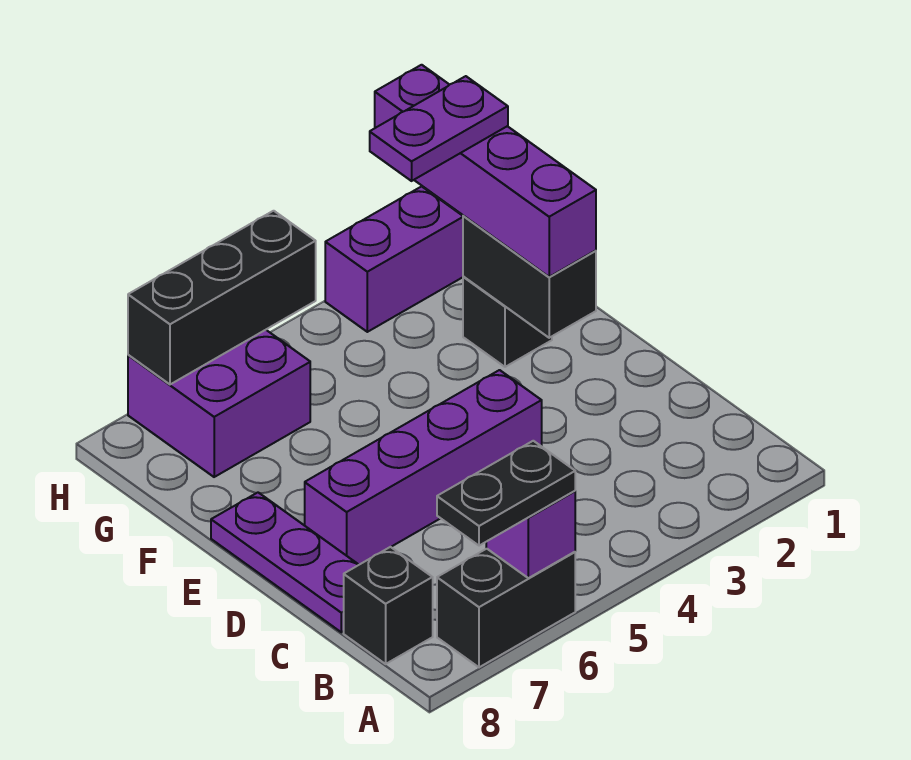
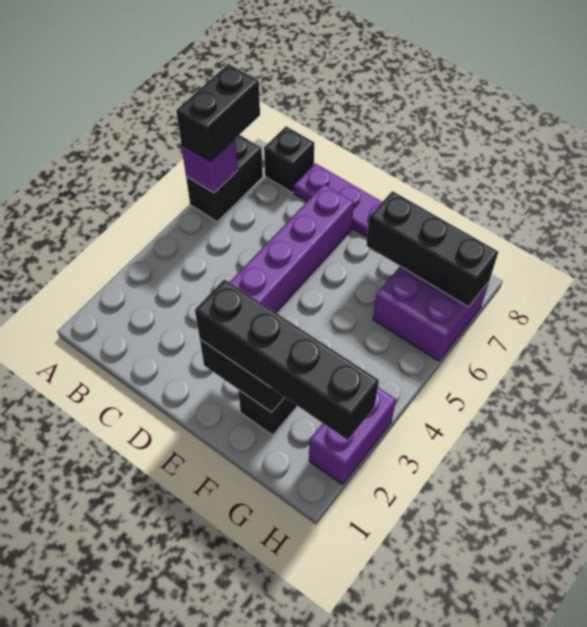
black 1x2 plate [437,441,575,546] -> black 1x2 brick [176,64,260,162]
purple 1x4 brick [375,65,596,277] -> black 1x4 brick [195,279,379,440]
purple 1x2 plate [370,76,508,181] -> none
black 1x3 brick [128,211,316,384] -> black 1x3 brick turned to [366,191,498,307]

